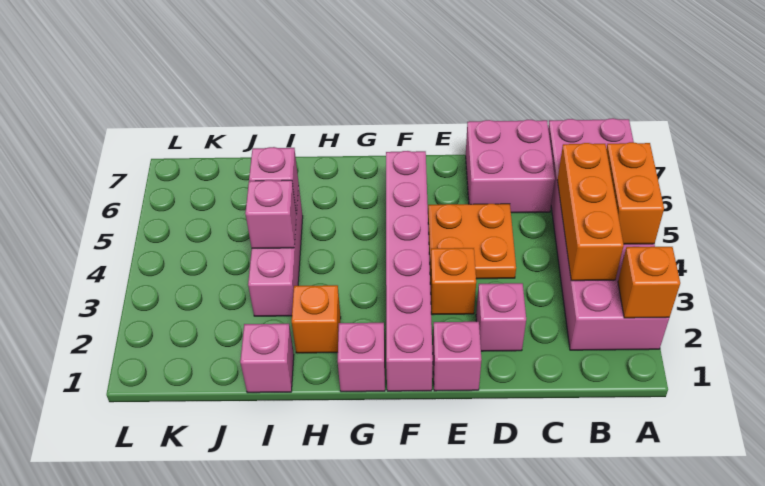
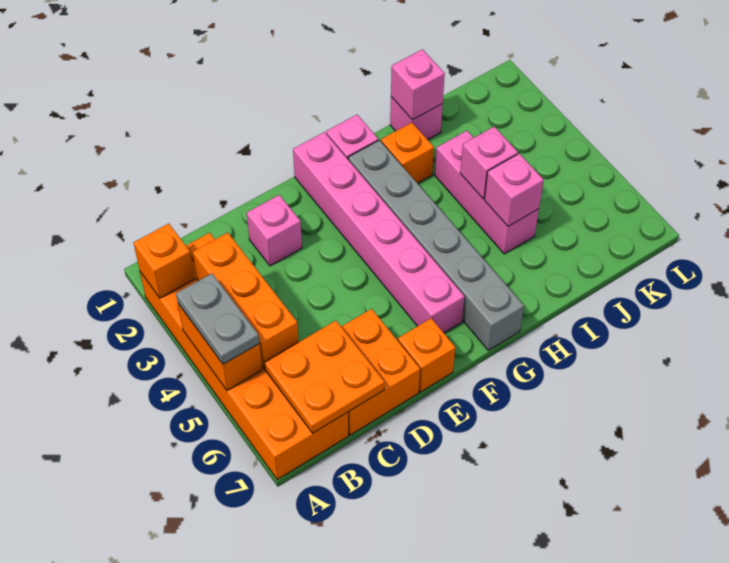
pink 2x6 brick [548,118,669,350] -> orange 2x6 brick [140,233,348,480]
none -> grey 1x2 plate [176,273,259,364]
pink 2x2 brick [466,120,555,213] -> orange 2x2 brick [341,309,420,435]
orange 2x2 plate [428,204,516,279] -> orange 2x2 plate moved to [265,321,384,433]
pink 1x1 brick [433,322,481,391] -> pink 1x1 brick moved to [391,49,445,120]
orange 1x1 brick [430,248,476,315] -> orange 1x1 brick moved to [398,318,455,392]
none -> grey 1x6 brick [348,140,524,351]

